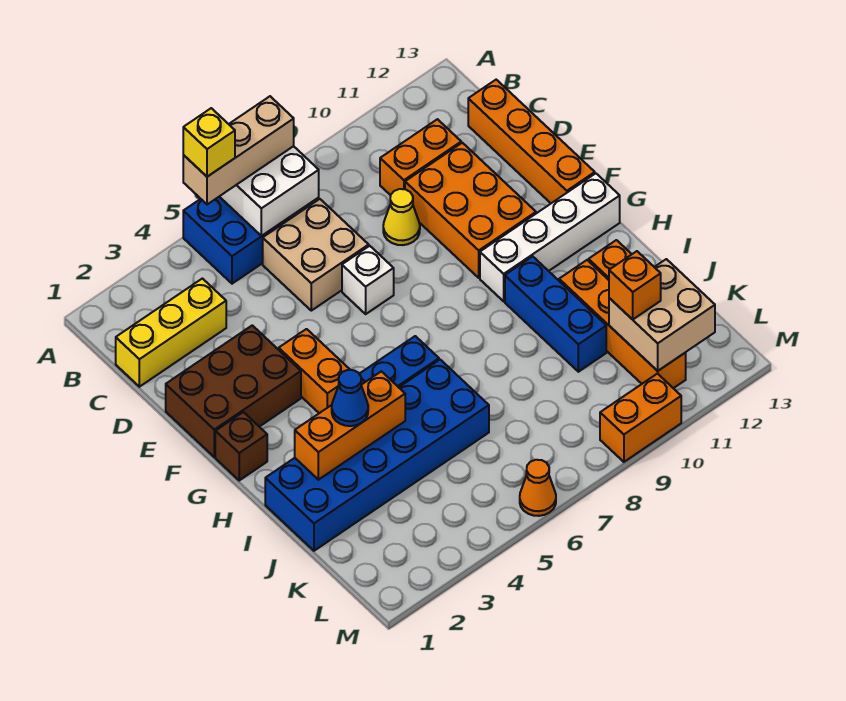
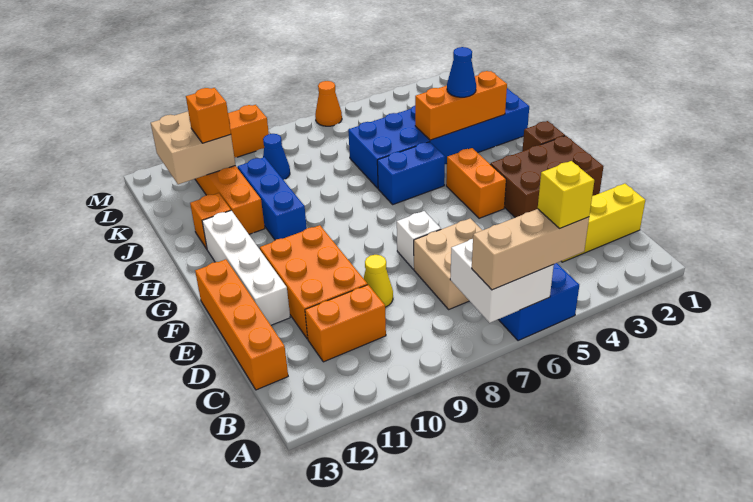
white 1x4 brick [480,173,620,301] -> white 1x4 brick turned to [202,211,290,325]
none -> blue 1x1 cone [263,134,290,180]

